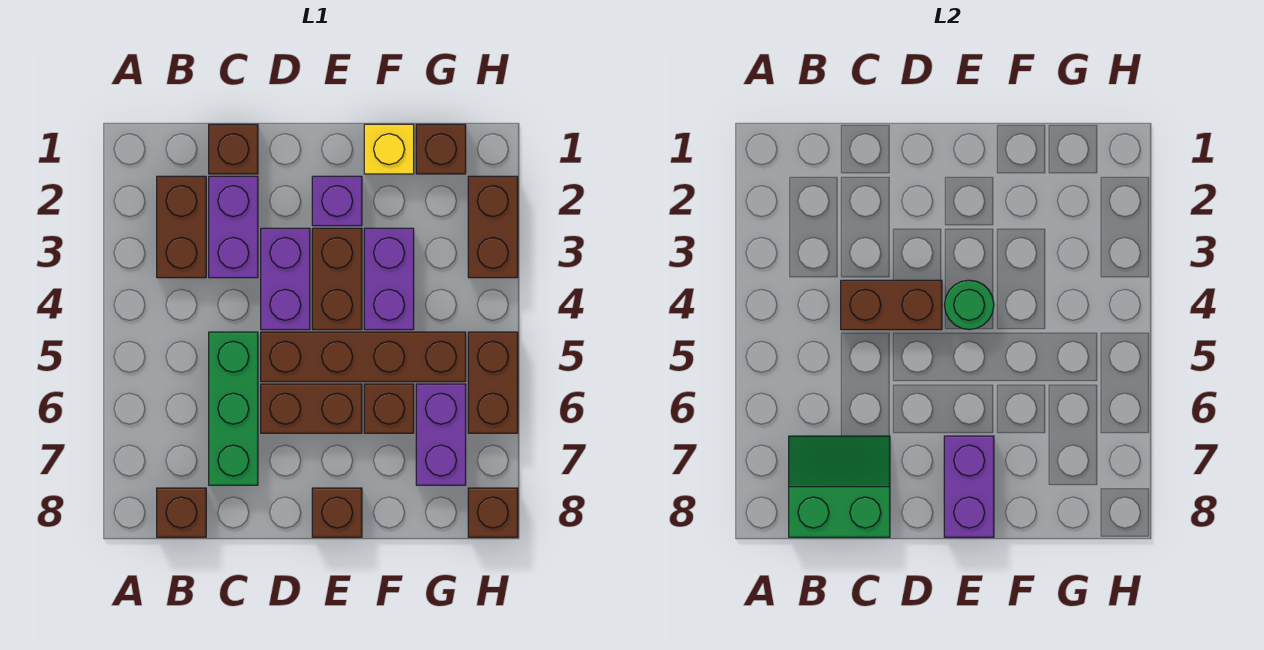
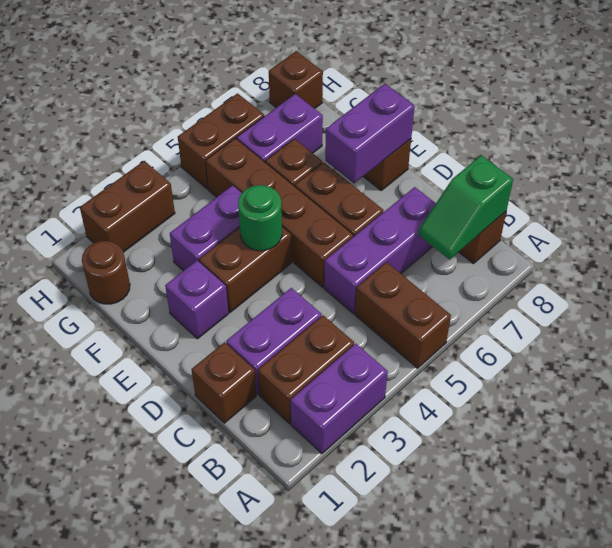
green 2x2 slope [789,436,890,537] -> green 1x2 slope [418,155,513,260]
brown 1x2 brick [841,280,942,330] -> brown 1x2 brick moved to [355,262,451,368]
green 1x3 brick [209,332,258,485] -> purple 1x3 brick [324,187,436,314]
purple 1x2 brick [261,228,310,330] -> purple 1x2 brick moved to [291,344,388,453]
yellow 1x1 brick [364,124,414,174] -> none
brown 1x1 brick [416,124,466,174] -> brown 1x1 round brick [82,241,130,304]

